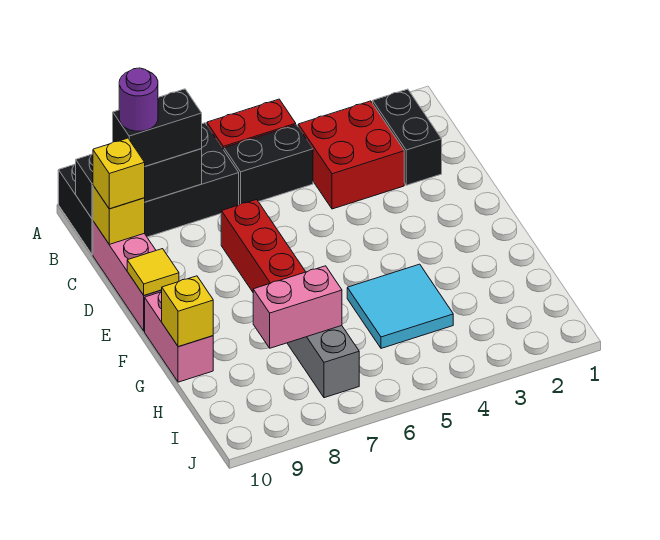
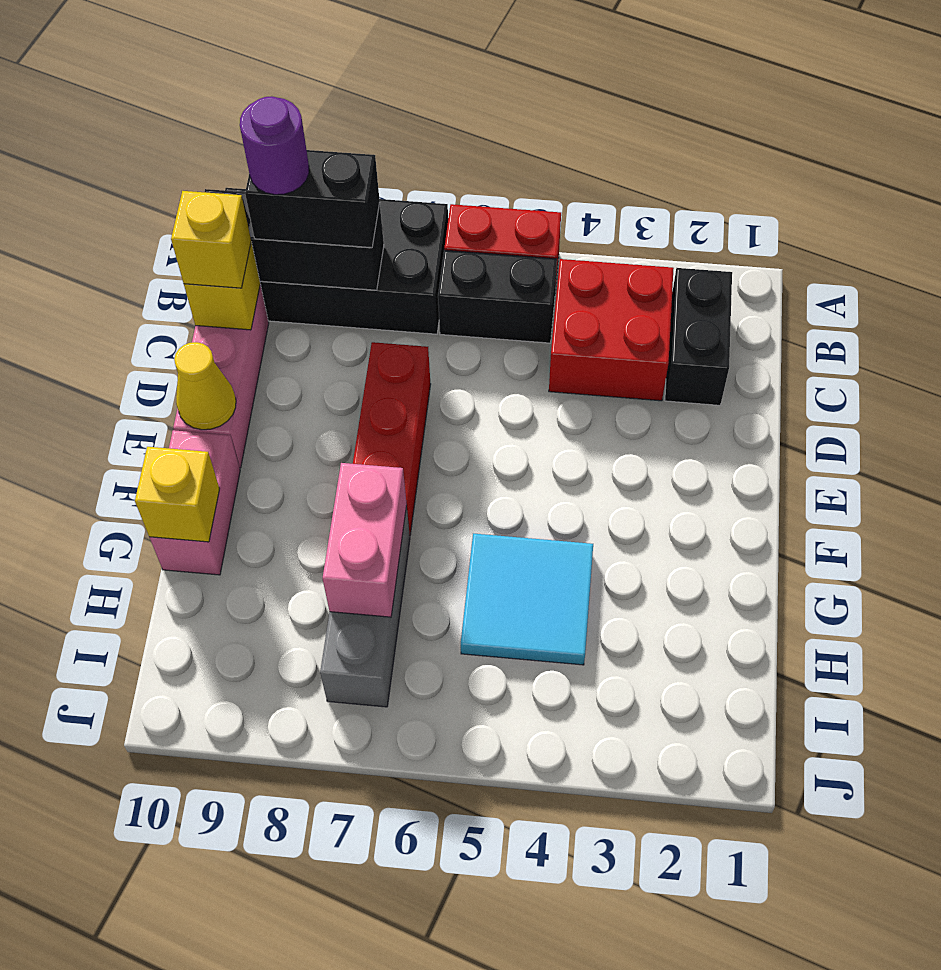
yellow 1x1 tile [127,249,179,295] -> yellow 1x1 cone [174,342,236,430]
pink 1x2 brick [253,266,342,348] -> pink 1x2 brick turned to [323,463,407,617]

